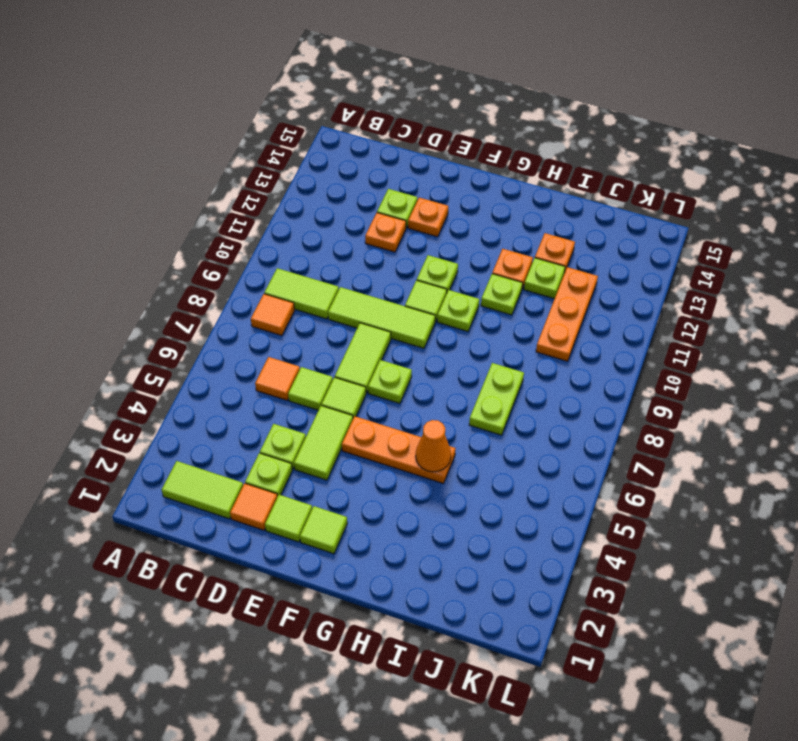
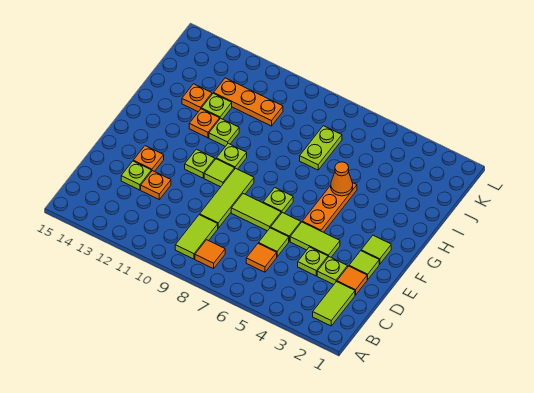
lime 1x2 plate [469,363,524,435] -> lime 1x2 plate turned to [300,126,342,170]

